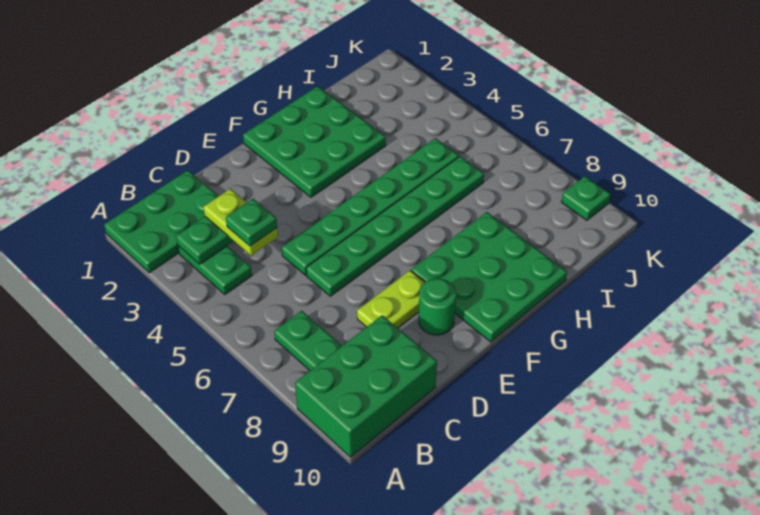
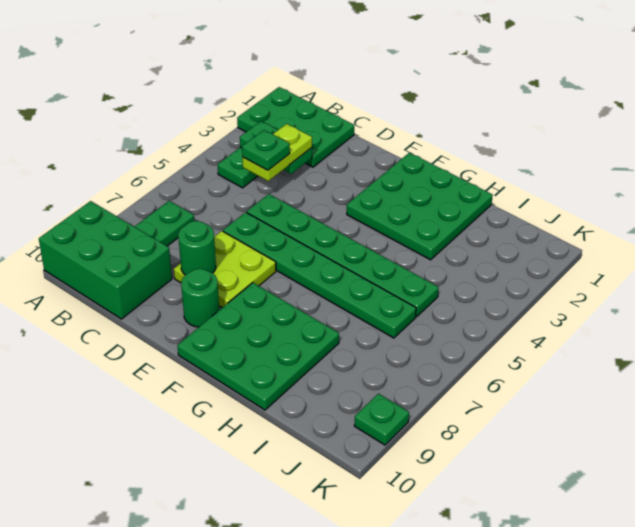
lime 1x2 plate [357,270,425,328] -> lime 2x2 plate [174,231,276,308]
none -> green 1x1 round brick [178,221,216,275]

